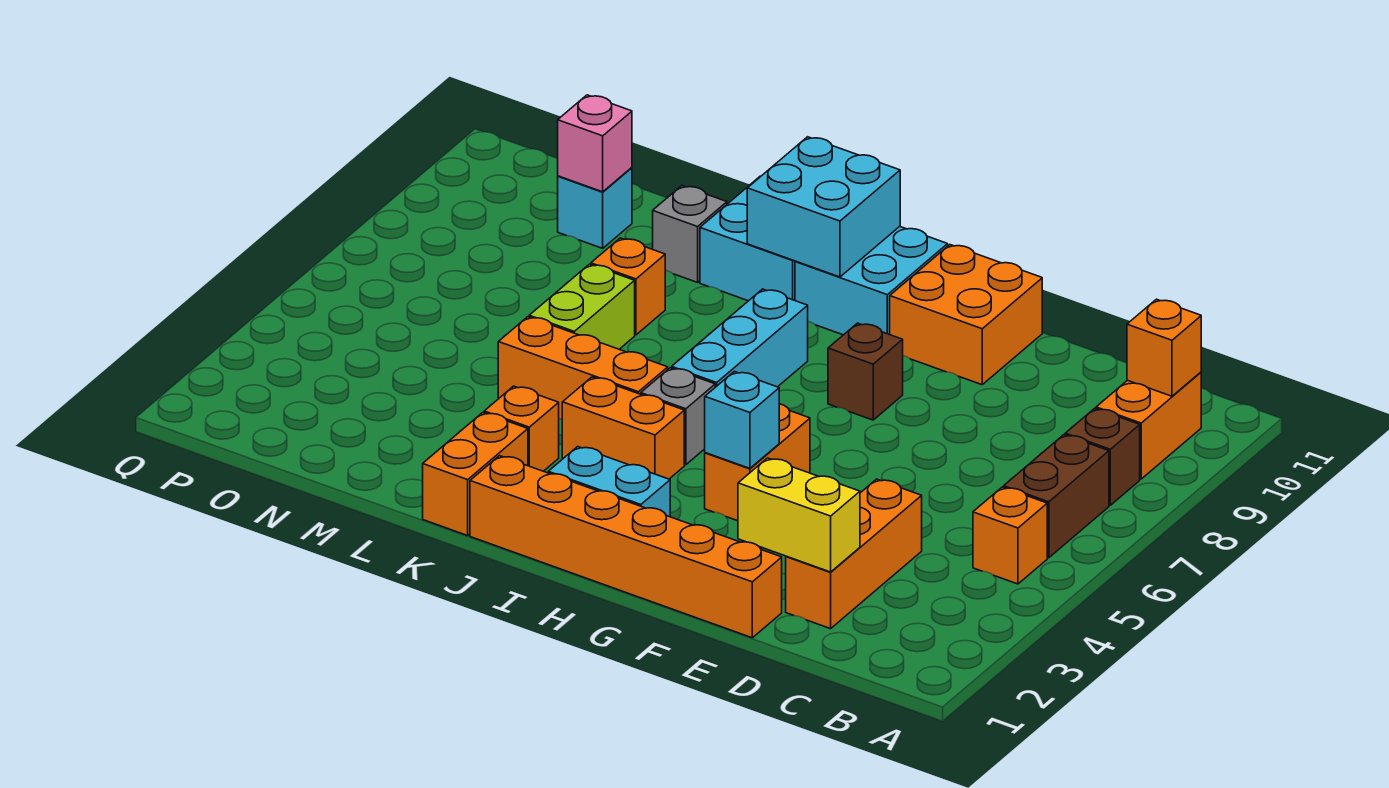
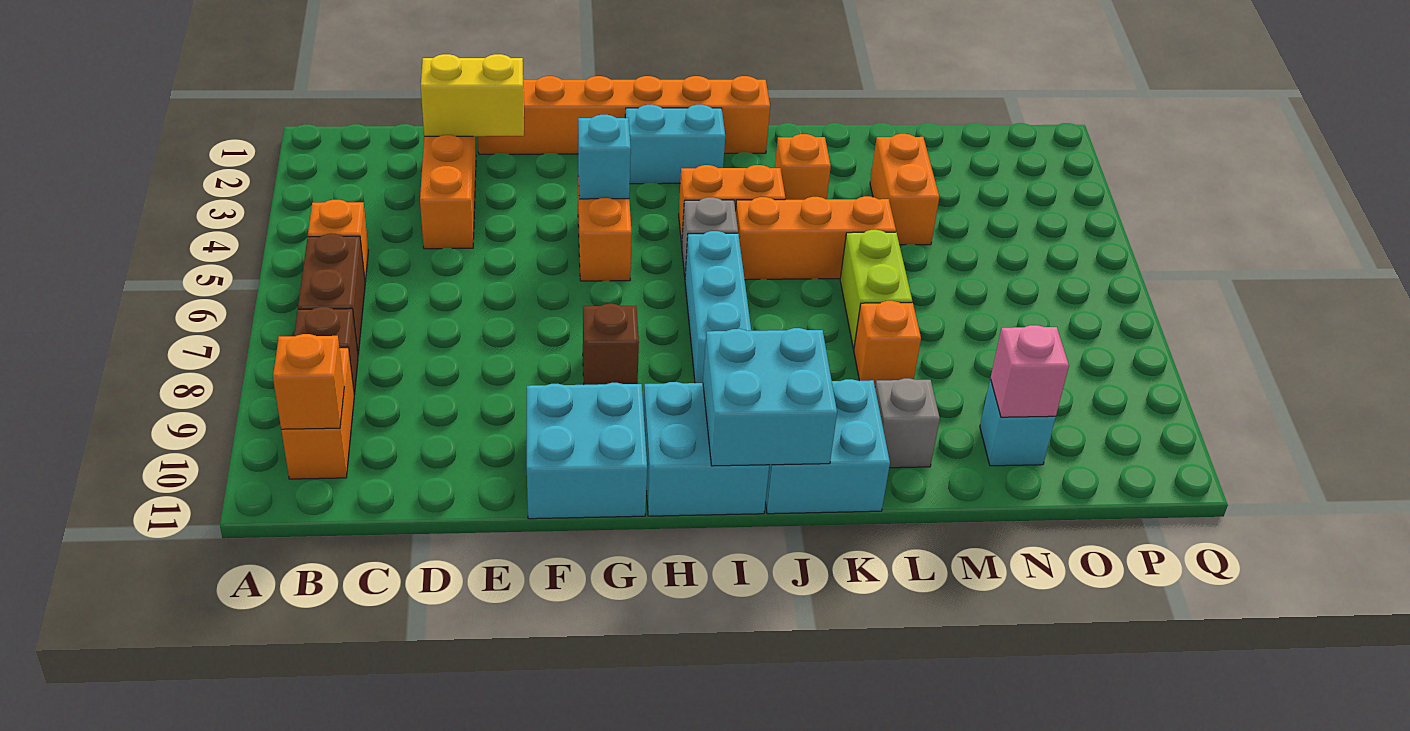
orange 2x2 brick [890,245,1042,385] -> cyan 2x2 brick [527,383,647,519]
orange 1x2 brick [423,413,528,536] -> orange 1x2 brick moved to [870,134,939,245]

